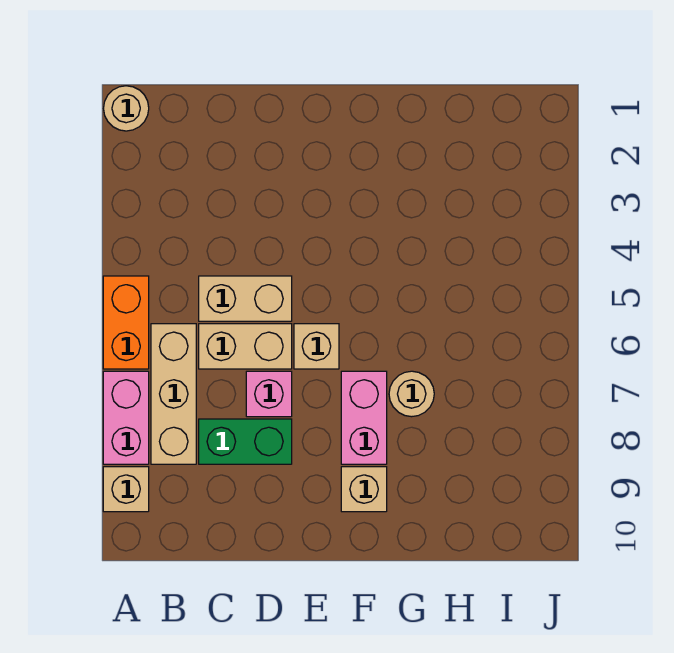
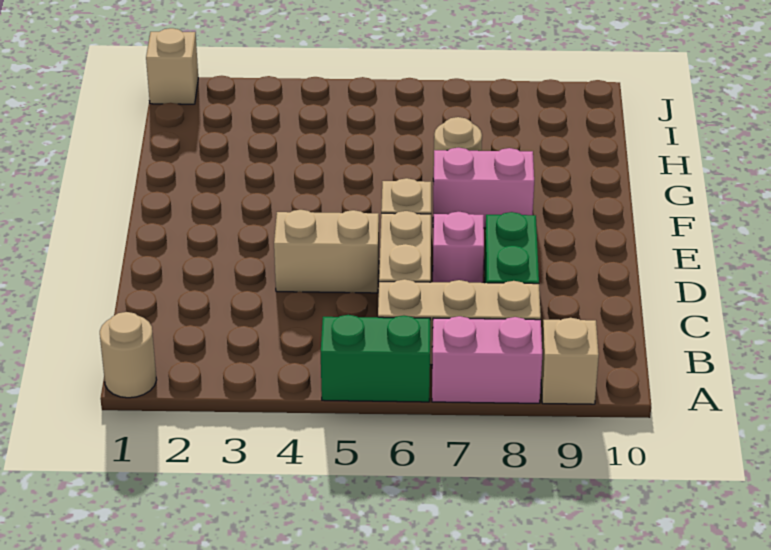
orange 1x2 brick [103,276,149,369] -> green 1x2 brick [321,315,430,402]
tan 1x2 brick [199,276,292,321] -> tan 1x2 brick turned to [274,210,379,293]
tan 1x1 brick [341,467,387,512] -> tan 1x1 brick moved to [146,28,198,104]

